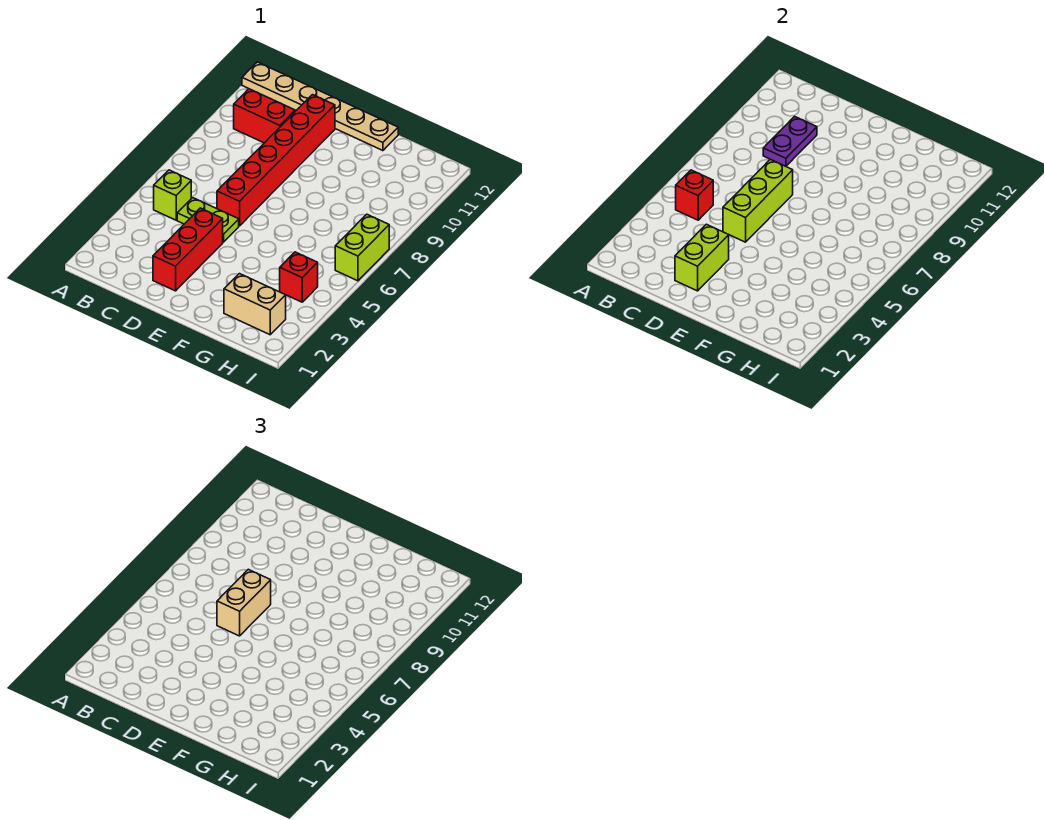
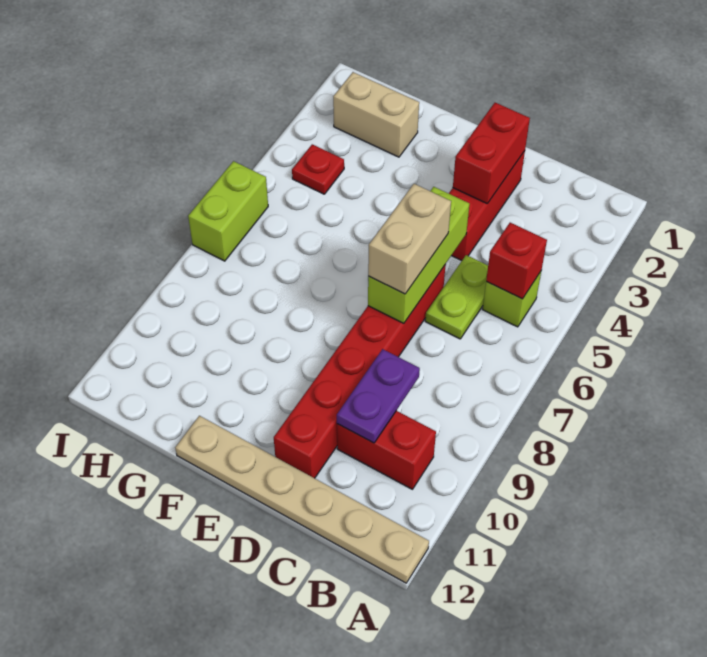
lime 1x2 plate [177,198,239,242] -> lime 1x2 plate turned to [425,255,488,339]
lime 1x2 brick [675,224,729,291] -> red 1x2 brick [453,103,530,204]
red 1x1 brick [280,252,318,302] -> red 1x1 plate [292,144,344,194]

